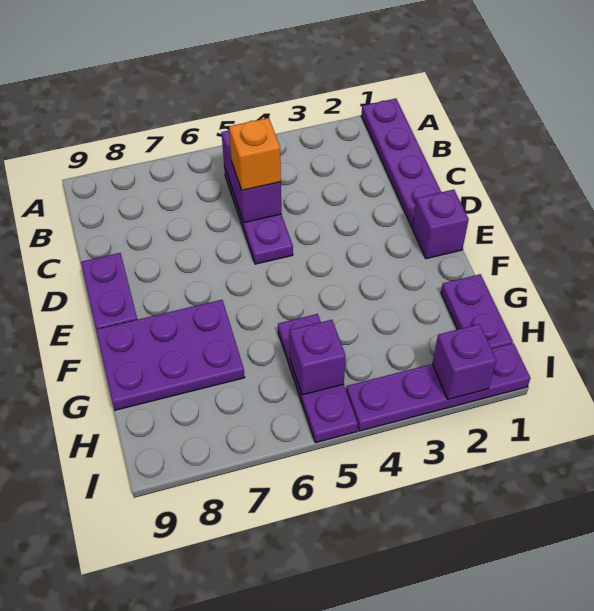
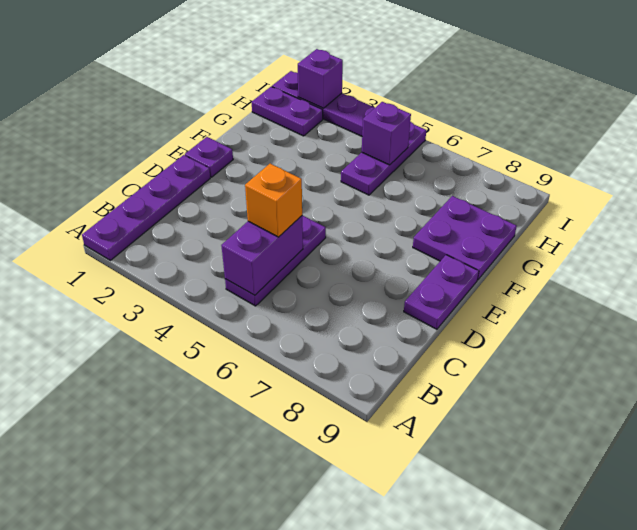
purple 1x1 brick [412,190,469,259] -> purple 1x1 plate [185,137,233,177]
purple 2x3 plate [96,300,245,410] -> purple 2x2 plate [413,196,517,280]
purple 1x2 plate [441,274,513,349] -> purple 1x2 plate turned to [252,87,323,136]

